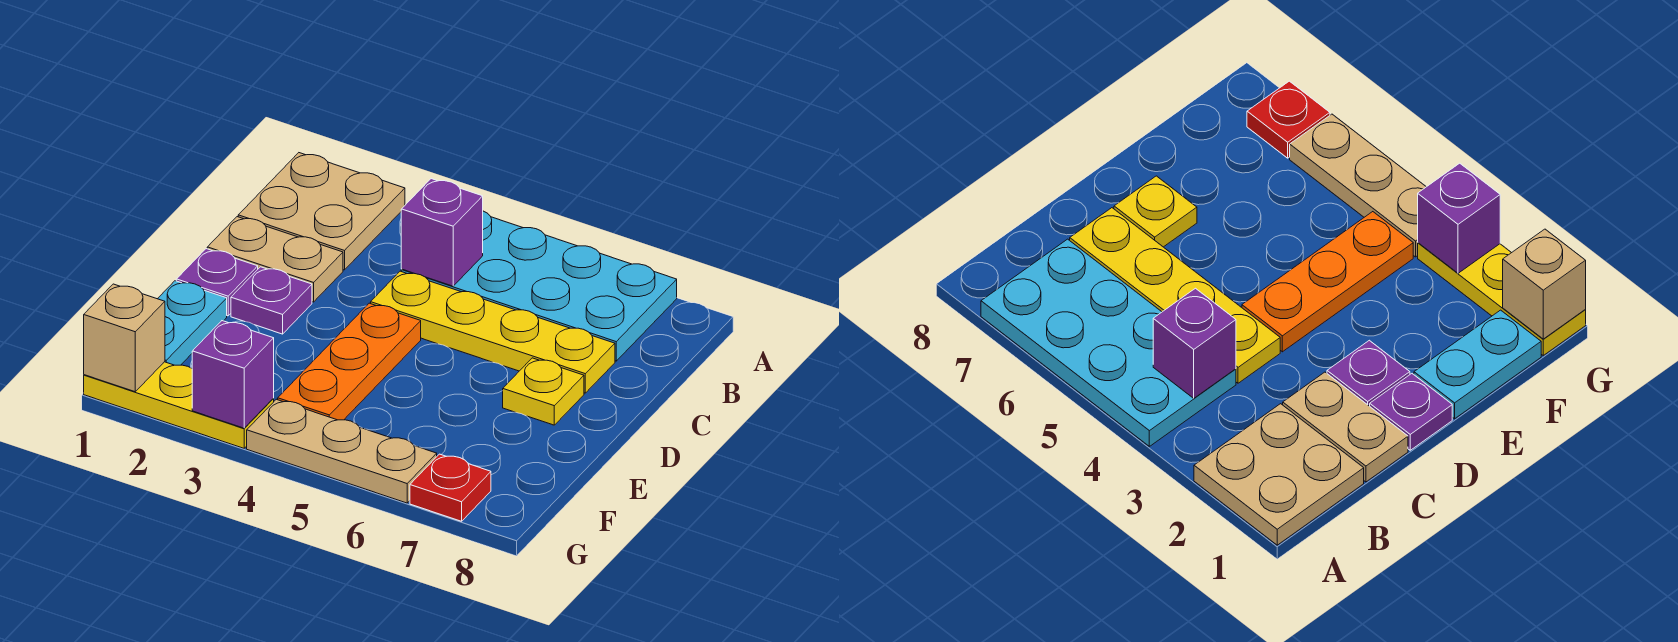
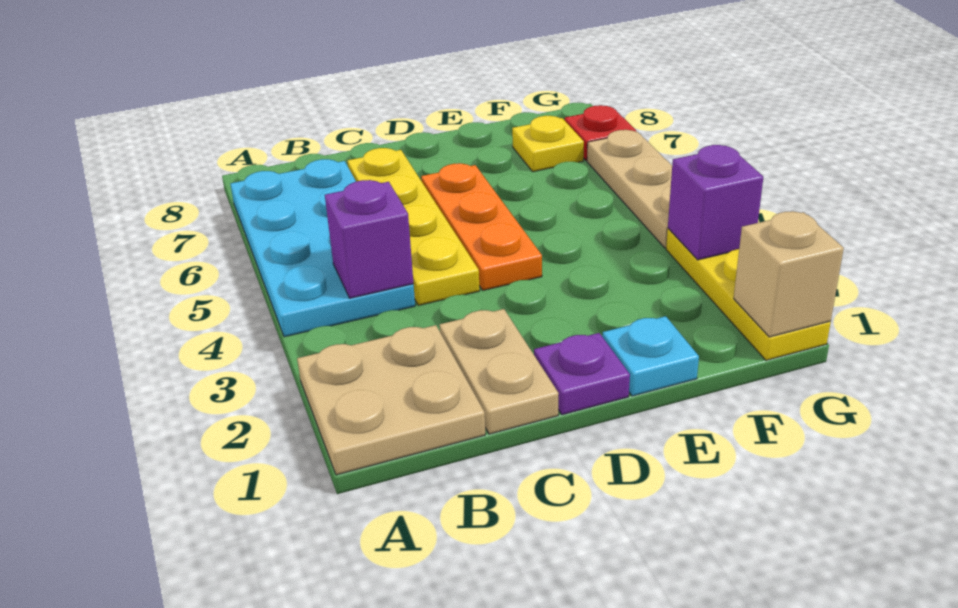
purple 1x1 plate [231,267,312,334] -> none
orange 1x3 plate [278,303,421,420] -> orange 1x3 plate turned to [421,163,542,290]
yellow 1x1 plate [503,358,584,425] -> yellow 1x1 plate moved to [512,116,584,172]
cyan 1x2 plate [158,281,227,365] -> cyan 1x1 plate [602,316,699,396]

